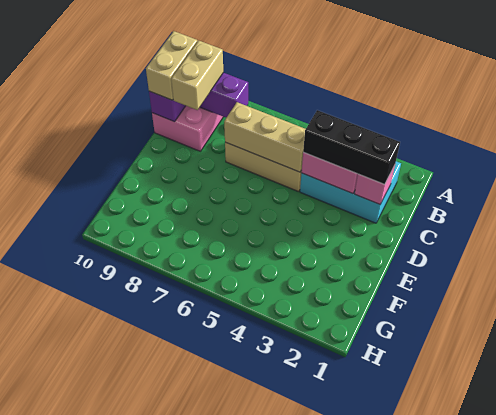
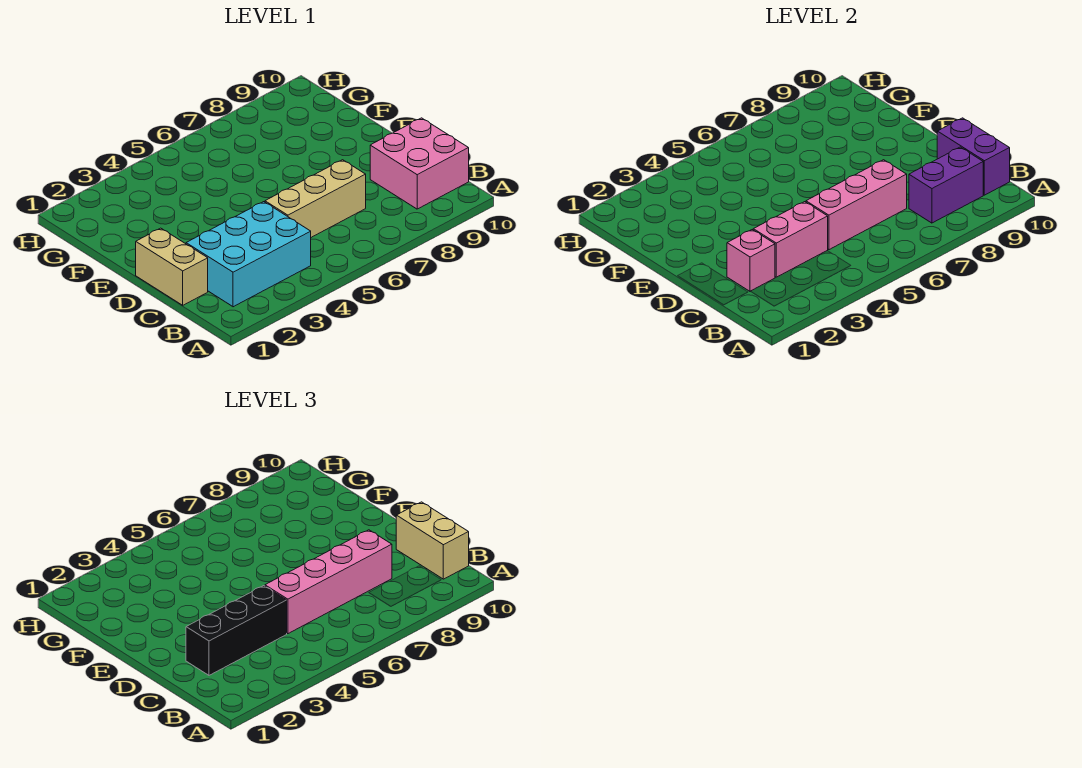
tan 1x2 brick [171,41,223,110] -> tan 1x2 brick moved to [136,228,208,305]
tan 1x3 brick [224,102,306,172] -> pink 1x3 brick [806,160,907,250]
none -> pink 1x4 brick [265,530,392,634]

